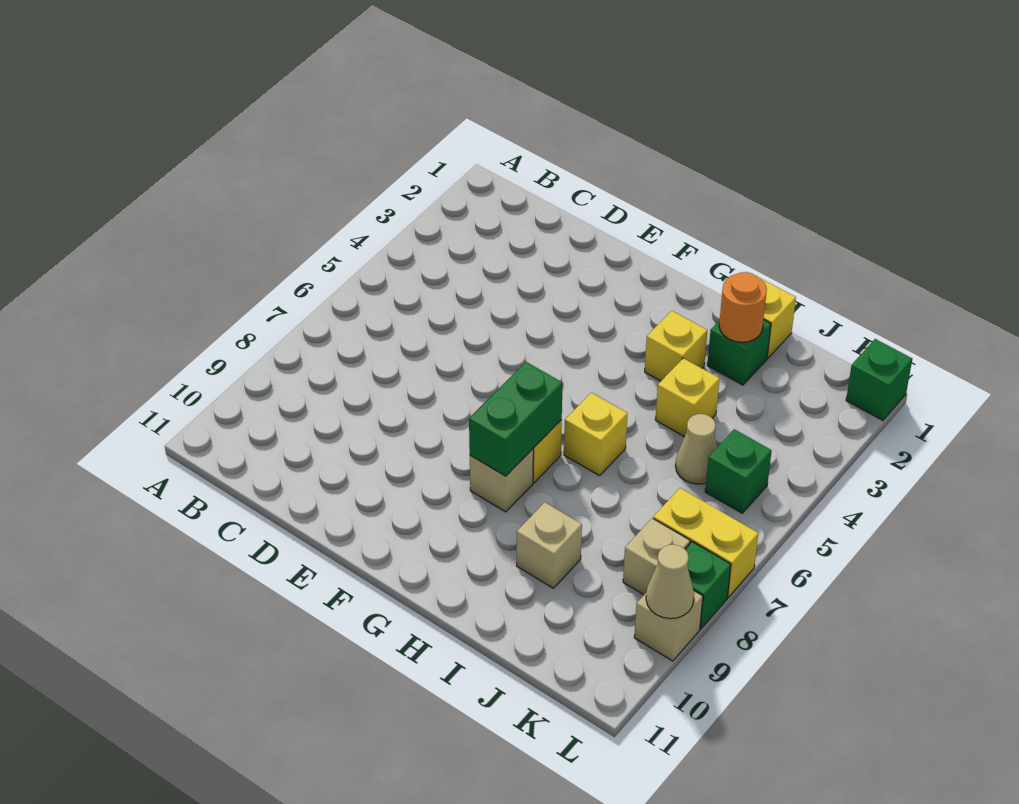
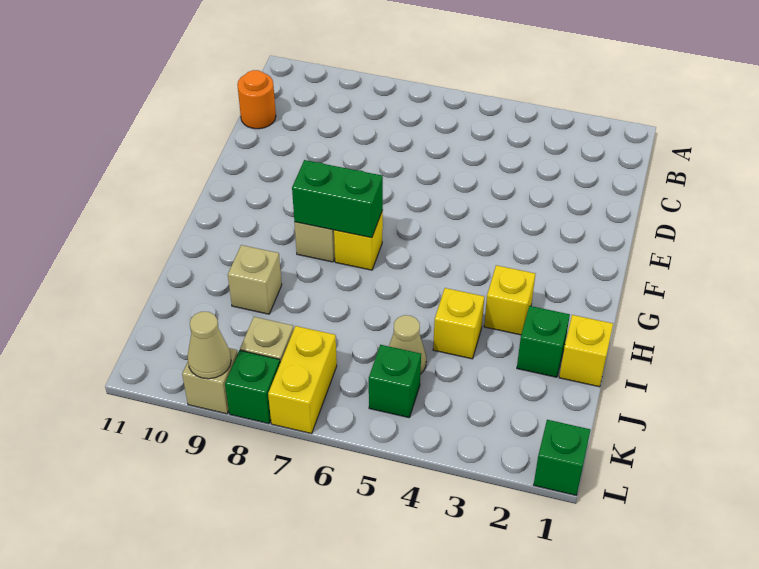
yellow 1x1 brick [564,393,628,476] -> none
orange 1x1 round brick [719,272,767,342] -> orange 1x1 round brick moved to [237,70,276,129]

